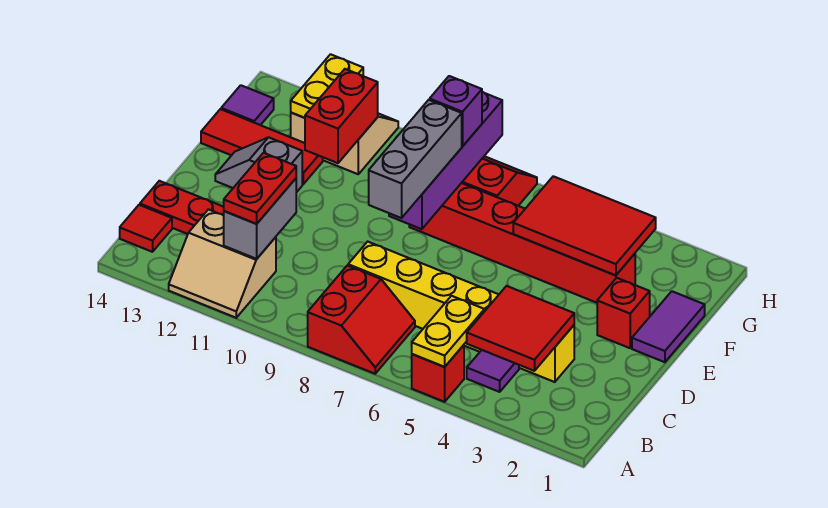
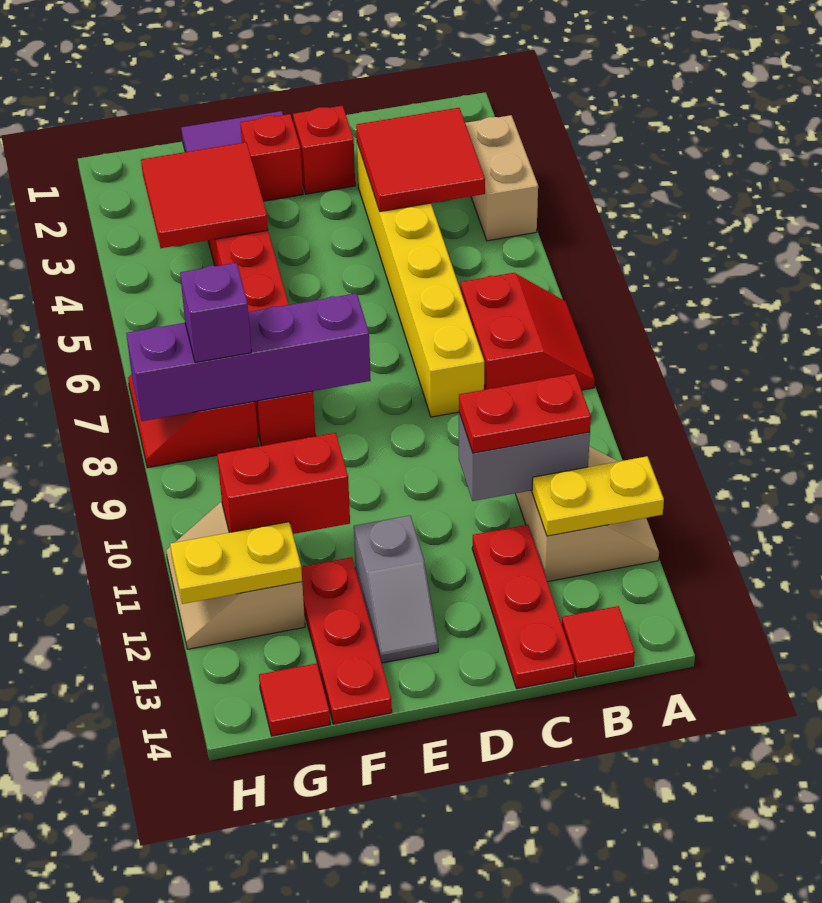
none -> tan 1x2 brick [465,115,538,241]
red 1x1 brick [412,345,464,402] -> red 1x1 brick moved to [293,106,355,194]
yellow 1x2 plate [412,296,484,367] -> yellow 1x2 plate moved to [532,456,664,536]
red 2x2 slope [308,265,415,374] -> red 2x2 slope turned to [460,273,595,390]
purple 1x1 tile [467,350,519,392] -> none
grey 1x3 brick [369,100,462,218] -> none
red 2x3 tile [513,176,656,275] -> red 2x2 tile [141,142,268,248]
red 1x3 tile [201,109,323,184] -> red 1x3 plate [301,557,392,724]
purple 1x1 tile [221,85,274,125] -> red 1x1 tile [259,663,330,736]

